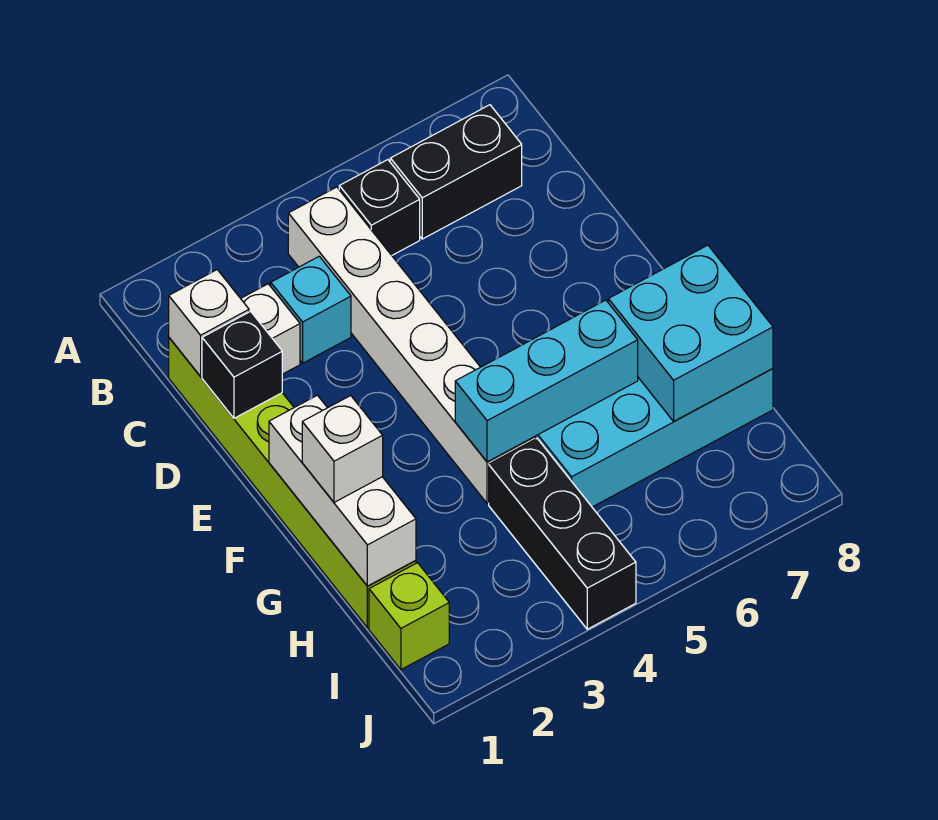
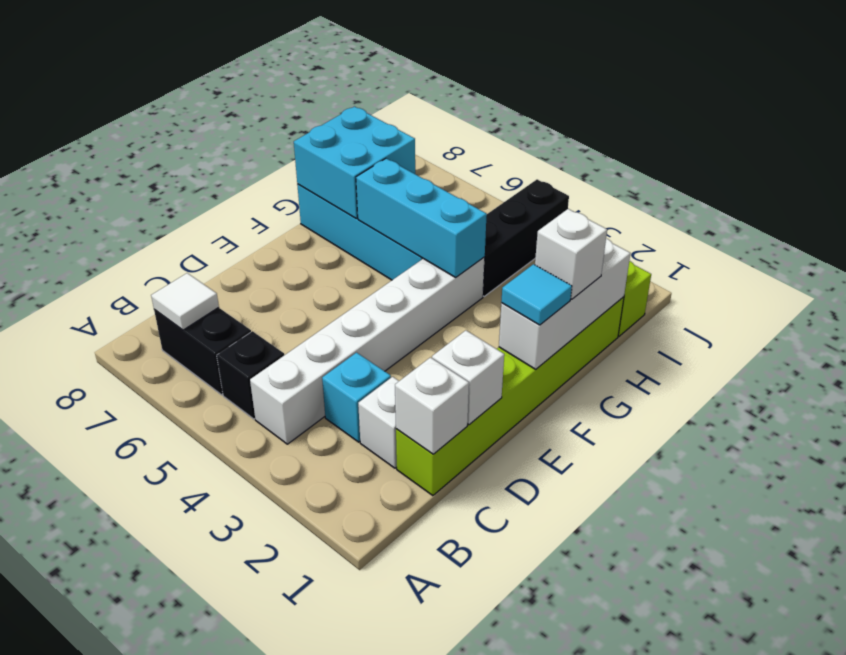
none -> white 1x1 tile [151,273,219,330]
black 1x1 brick [202,311,282,418] -> white 1x1 brick [432,330,504,425]
none -> cyan 1x1 tile [501,264,572,325]

